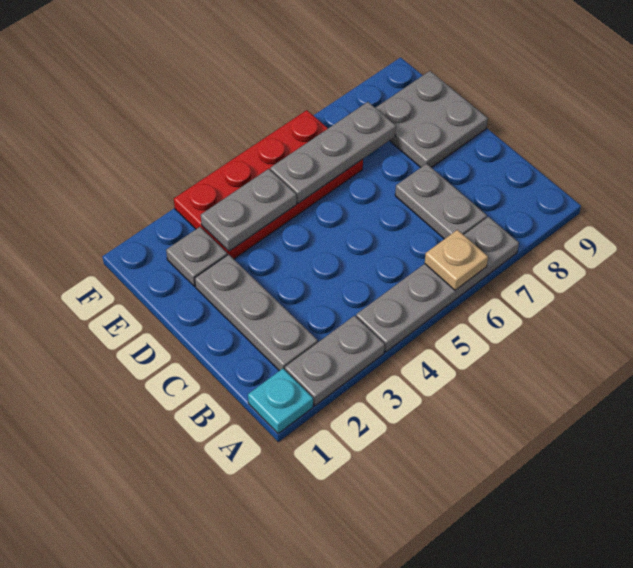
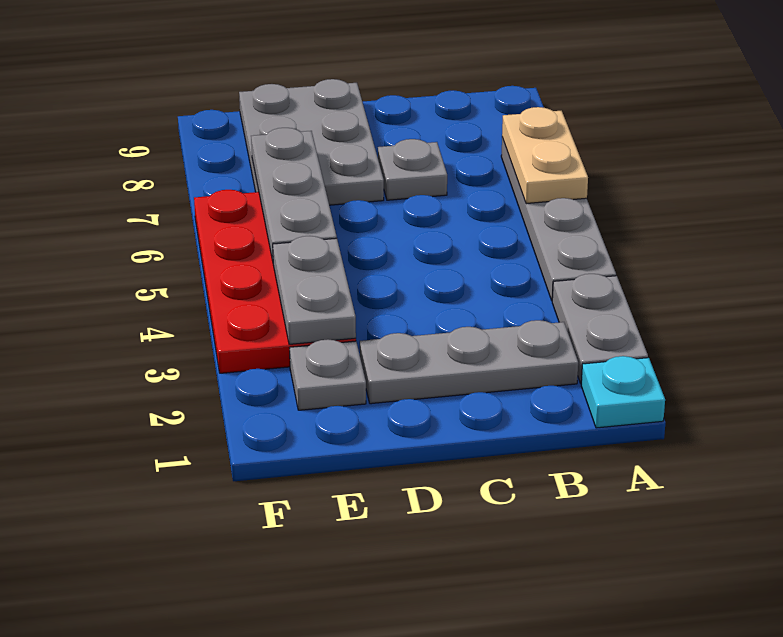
tan 1x1 plate [425,230,488,290] -> tan 1x2 plate [502,107,588,204]
grey 1x2 plate [395,164,487,239] -> grey 1x1 plate [378,139,447,200]
grey 2x2 plate [376,71,488,168] -> grey 2x3 plate [239,79,384,205]

